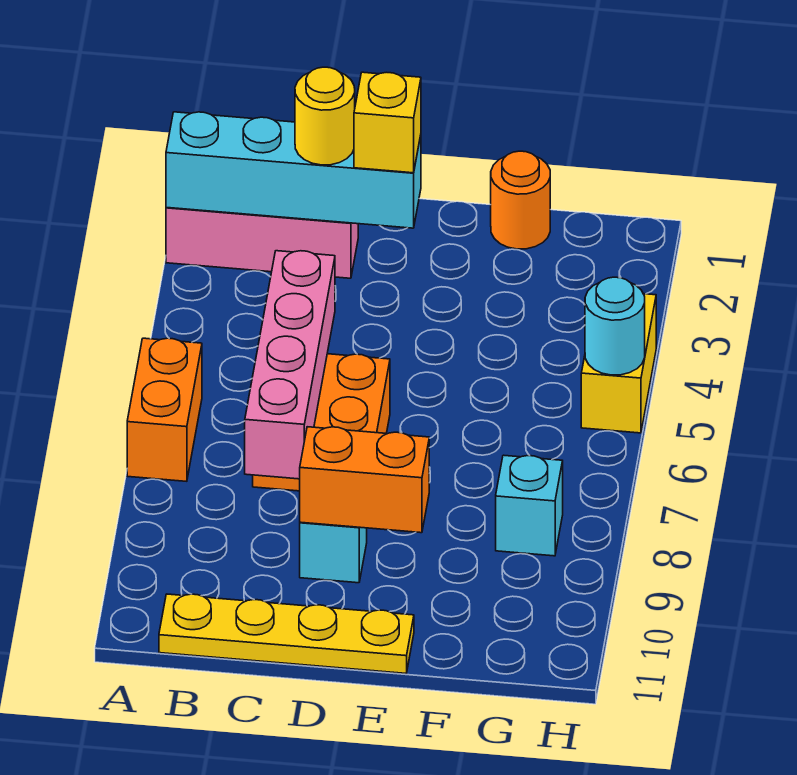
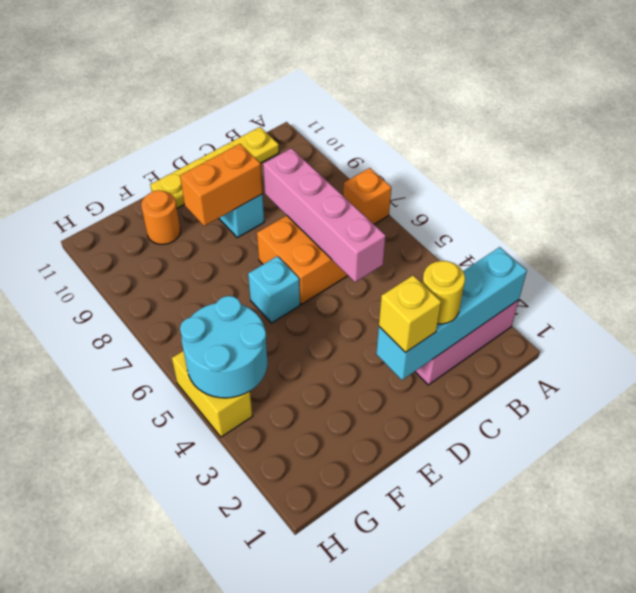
orange 1x2 brick [127,338,202,481] -> orange 1x1 brick [343,168,391,224]
orange 1x1 round brick [491,151,550,249] -> orange 1x1 round brick moved to [141,190,181,245]
cyan 1x1 brick [496,455,563,556] -> cyan 1x1 brick moved to [248,256,300,323]
cyan 1x1 round brick [585,277,645,375] -> cyan 2x2 round brick [180,296,268,398]

